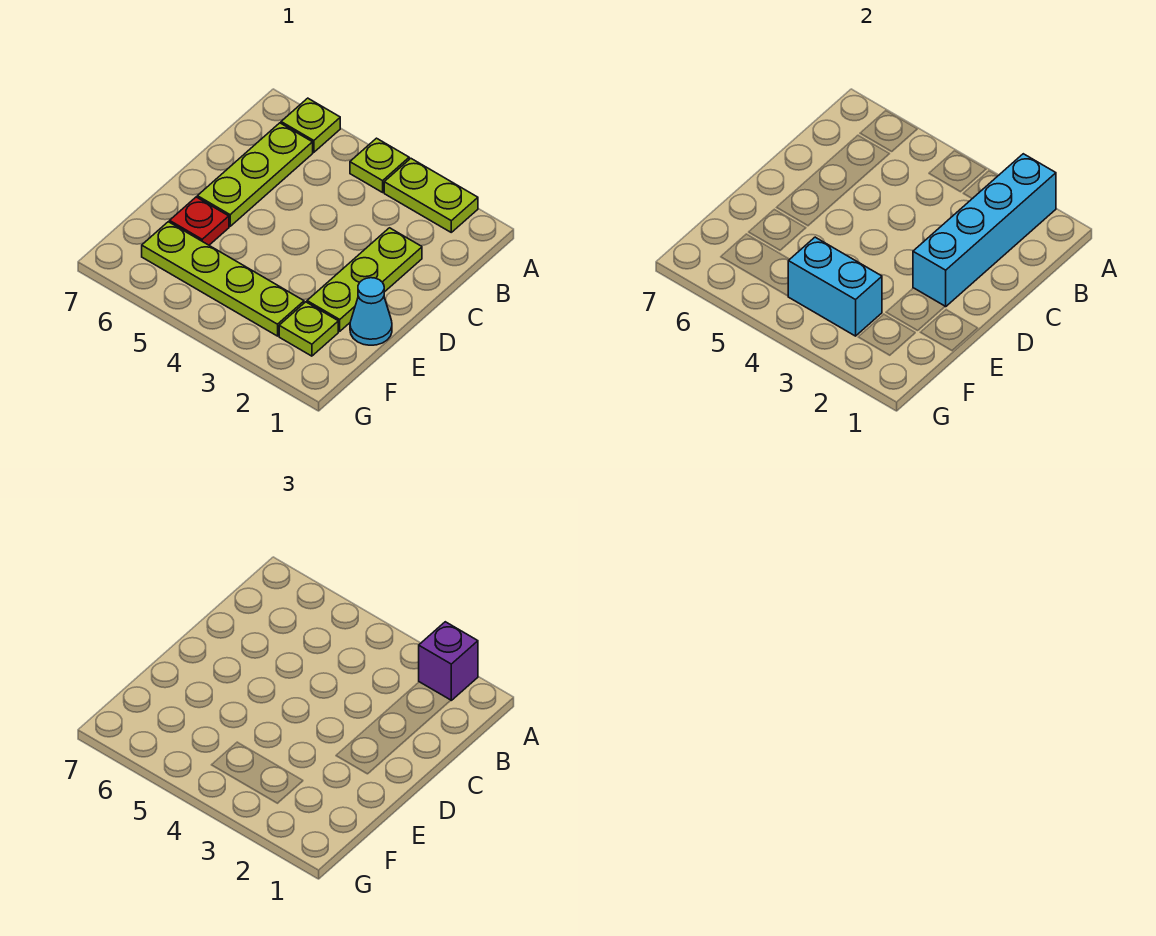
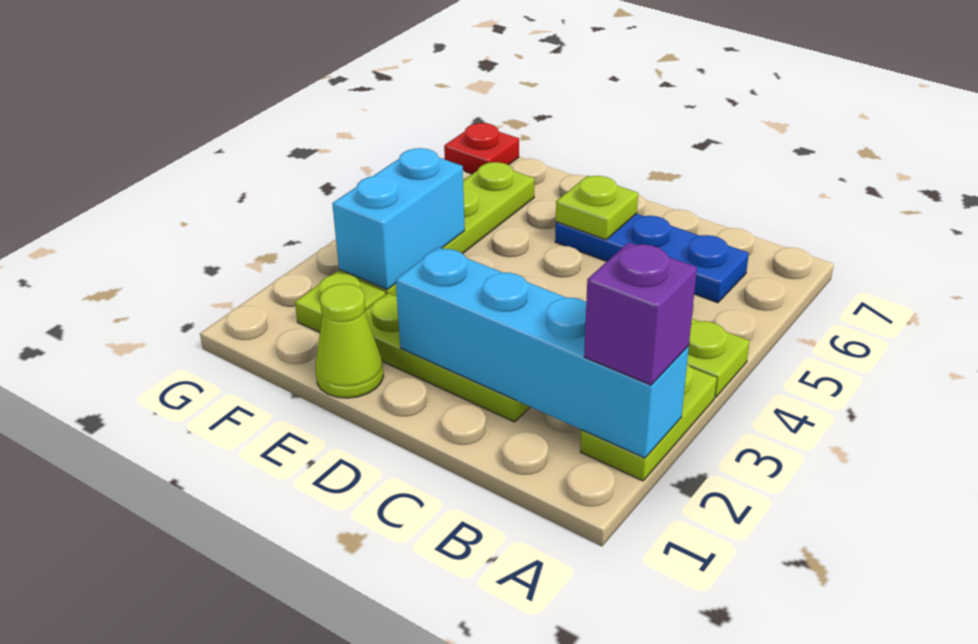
lime 1x1 plate [281,98,340,152] -> lime 1x1 plate moved to [556,176,638,240]
lime 1x3 plate [197,123,313,226] -> blue 1x3 plate [555,214,749,303]
cyan 1x1 cone [350,278,392,345] -> lime 1x1 cone [315,284,383,398]
red 1x1 plate [170,197,229,245] -> red 1x1 plate moved to [444,123,519,174]

